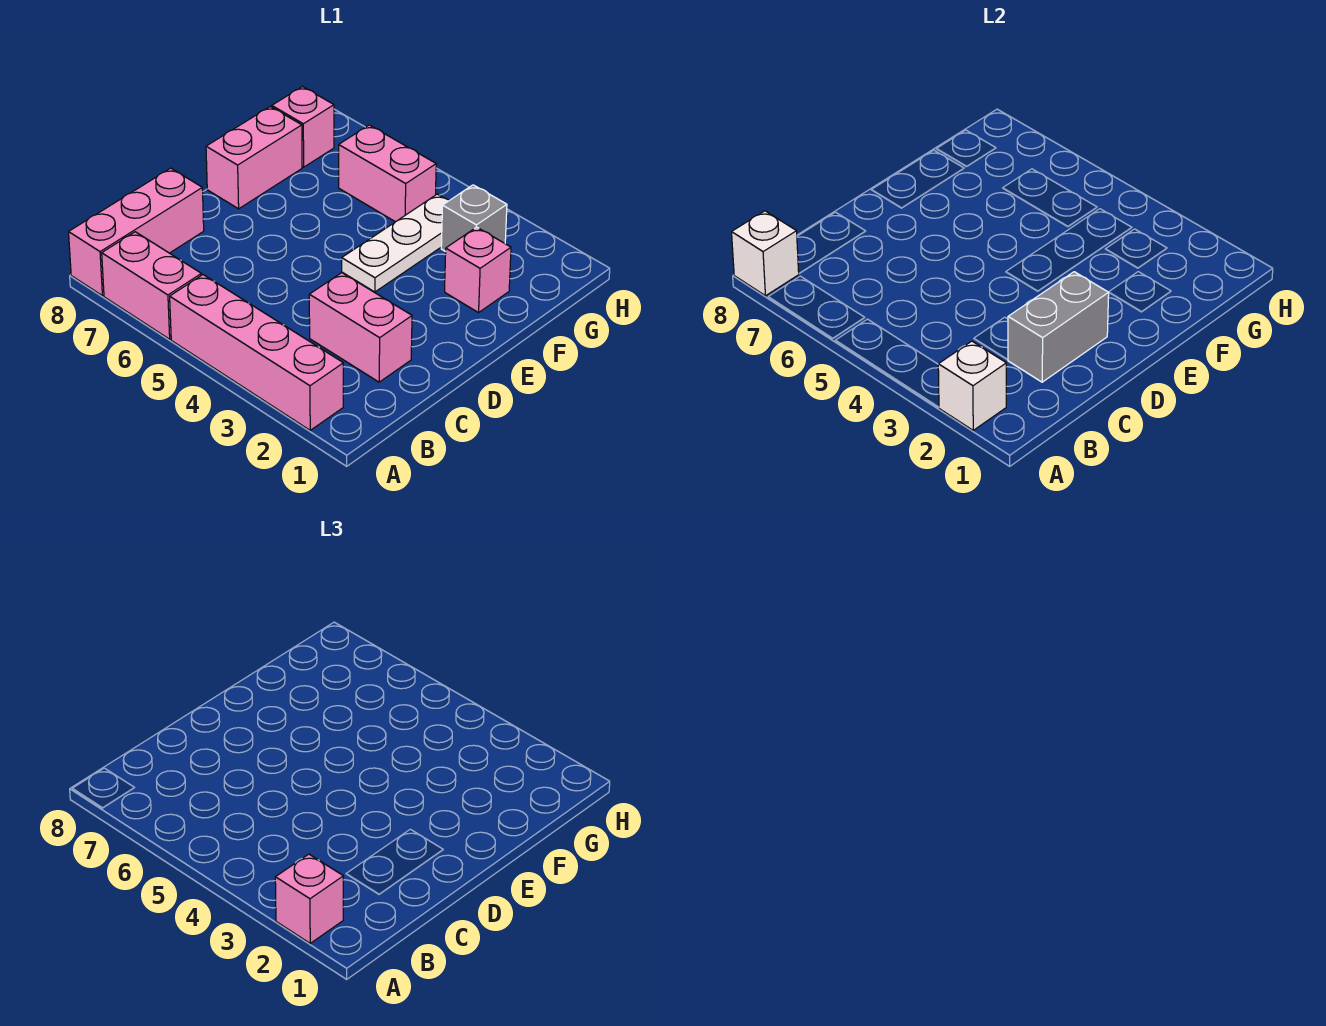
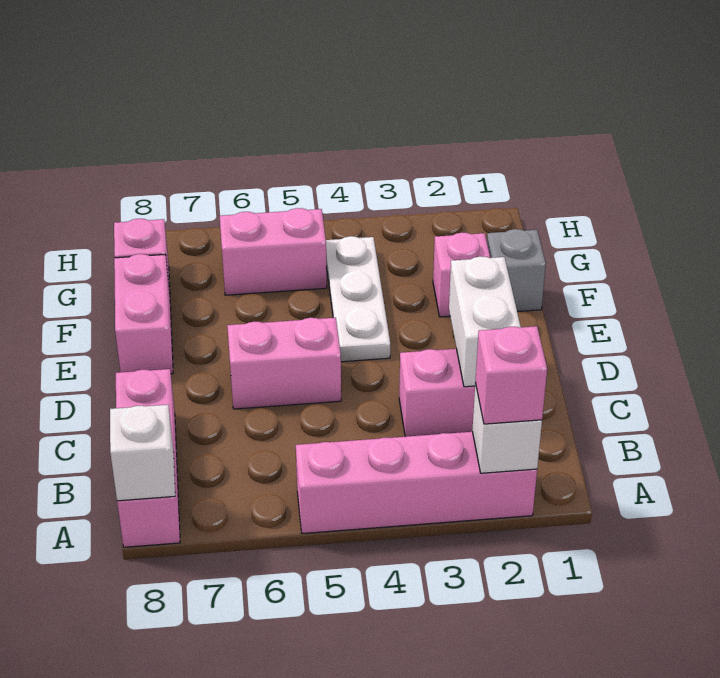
pink 1x2 brick [102,232,201,339] -> pink 1x2 brick moved to [227,318,341,409]
grey 1x2 brick [1008,272,1109,382] -> white 1x2 brick [449,256,521,387]
grey 1x1 brick [441,185,507,252] -> grey 1x1 brick moved to [487,229,546,312]

